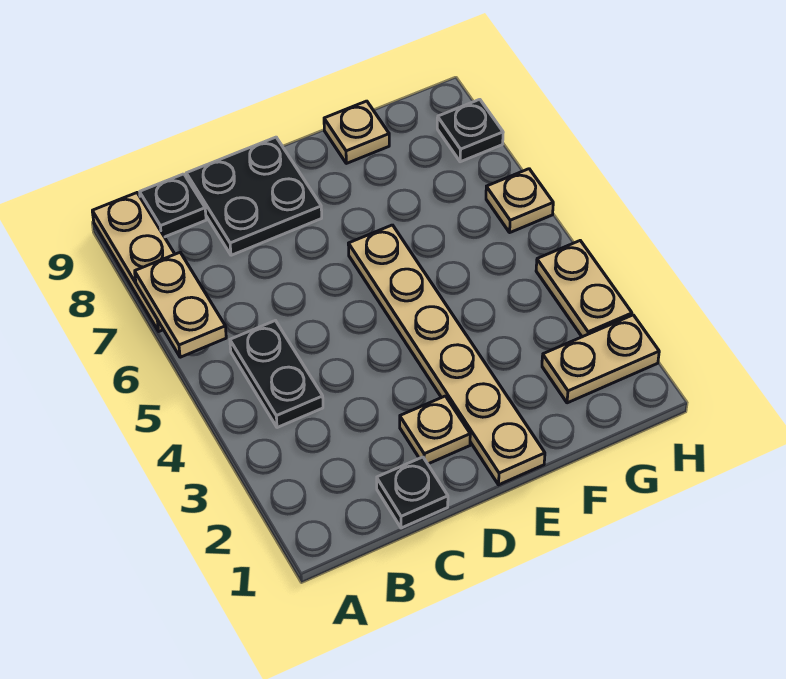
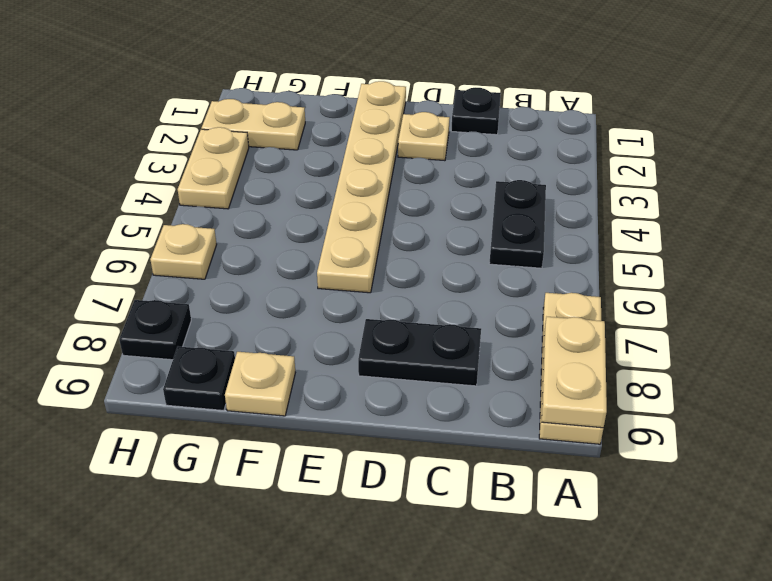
tan 1x2 plate [135,253,226,357] -> tan 1x2 plate moved to [542,317,607,428]
black 1x1 plate [140,174,206,237] -> black 1x1 plate moved to [163,346,235,410]
black 2x2 plate [186,137,322,255] -> black 1x2 plate [358,319,481,386]

